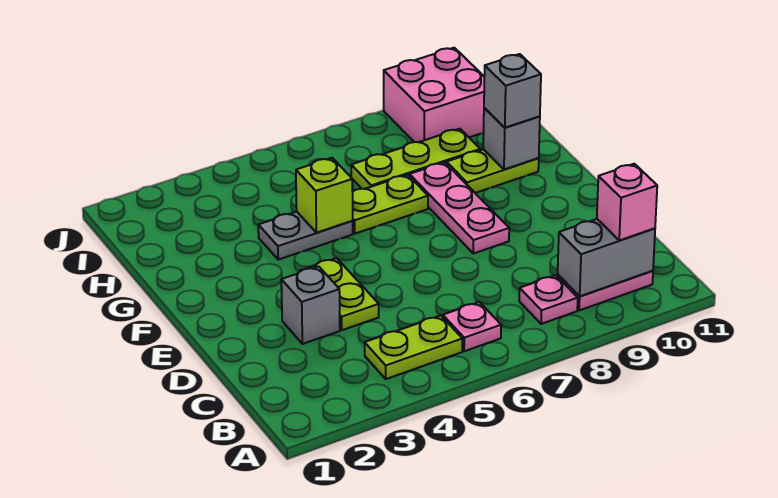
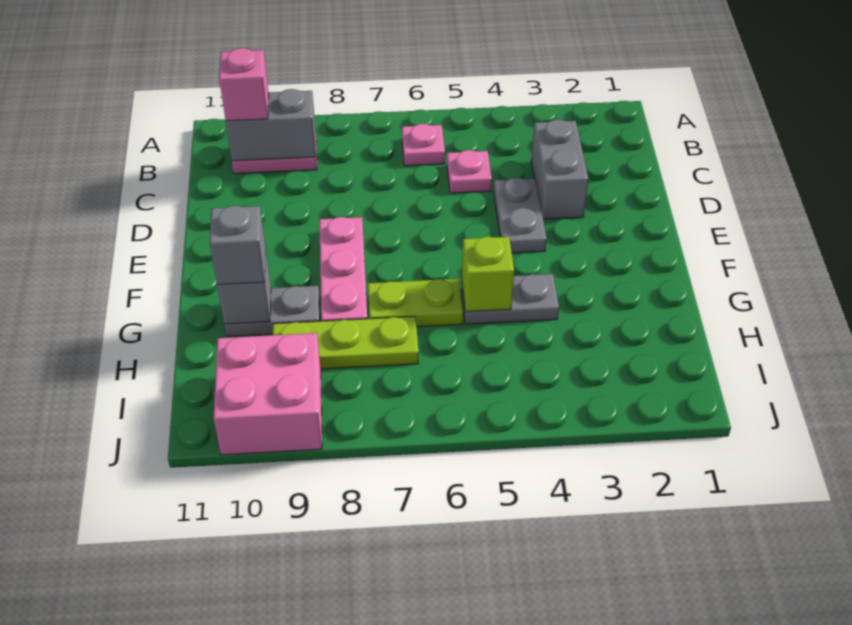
lime 1x2 plate [365,315,462,379] -> none
pink 1x1 plate [519,275,578,324] -> pink 1x1 plate moved to [447,150,492,193]
grey 1x1 brick [281,266,340,344] -> grey 1x2 brick [531,120,588,219]
lime 1x2 plate [300,258,379,330] -> grey 1x2 plate [493,178,547,253]
lime 1x2 plate [446,149,539,193] -> grey 1x2 plate [224,286,320,337]

